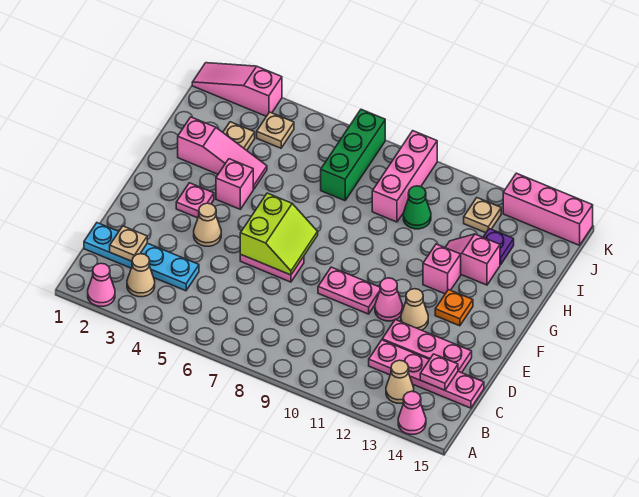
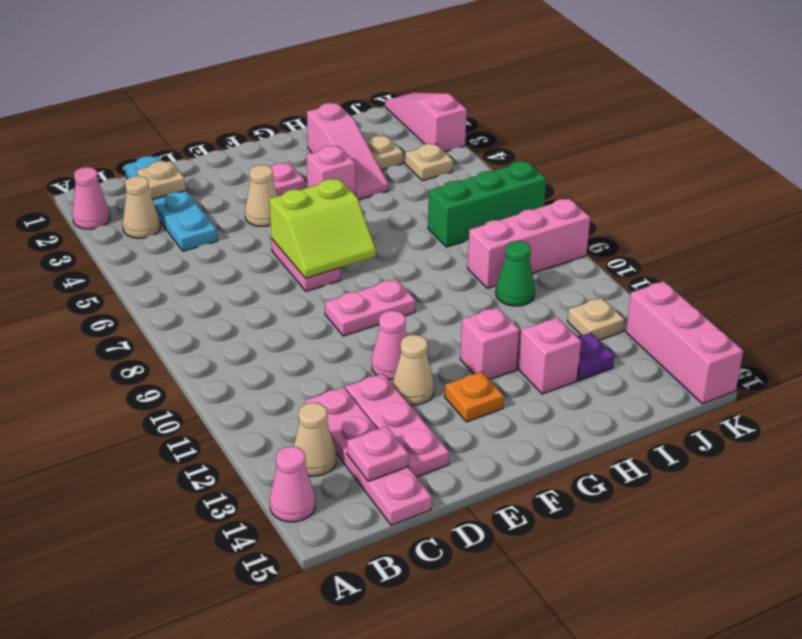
pink 1x2 plate [318,267,380,314] -> pink 1x2 plate turned to [325,279,415,336]

